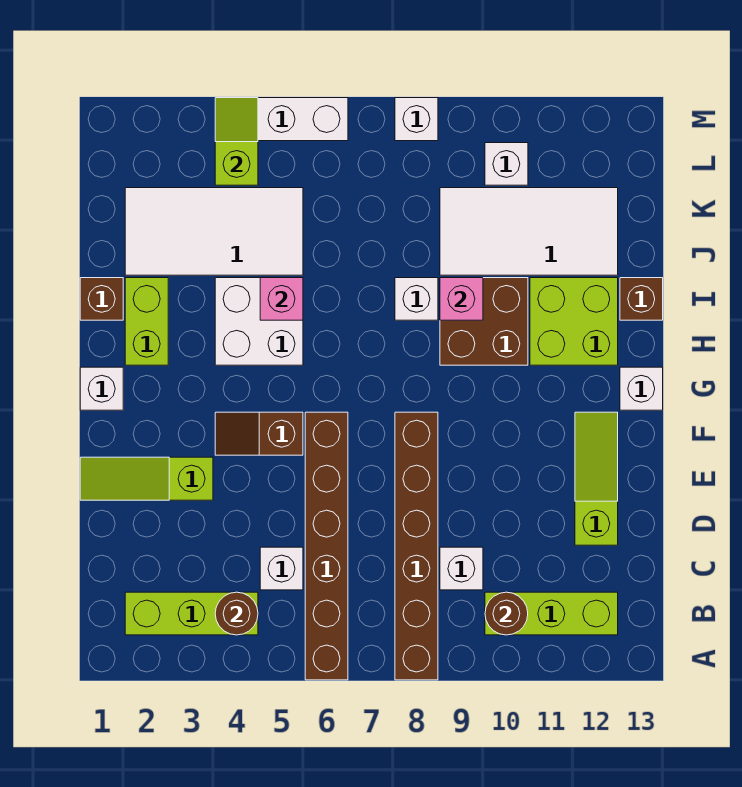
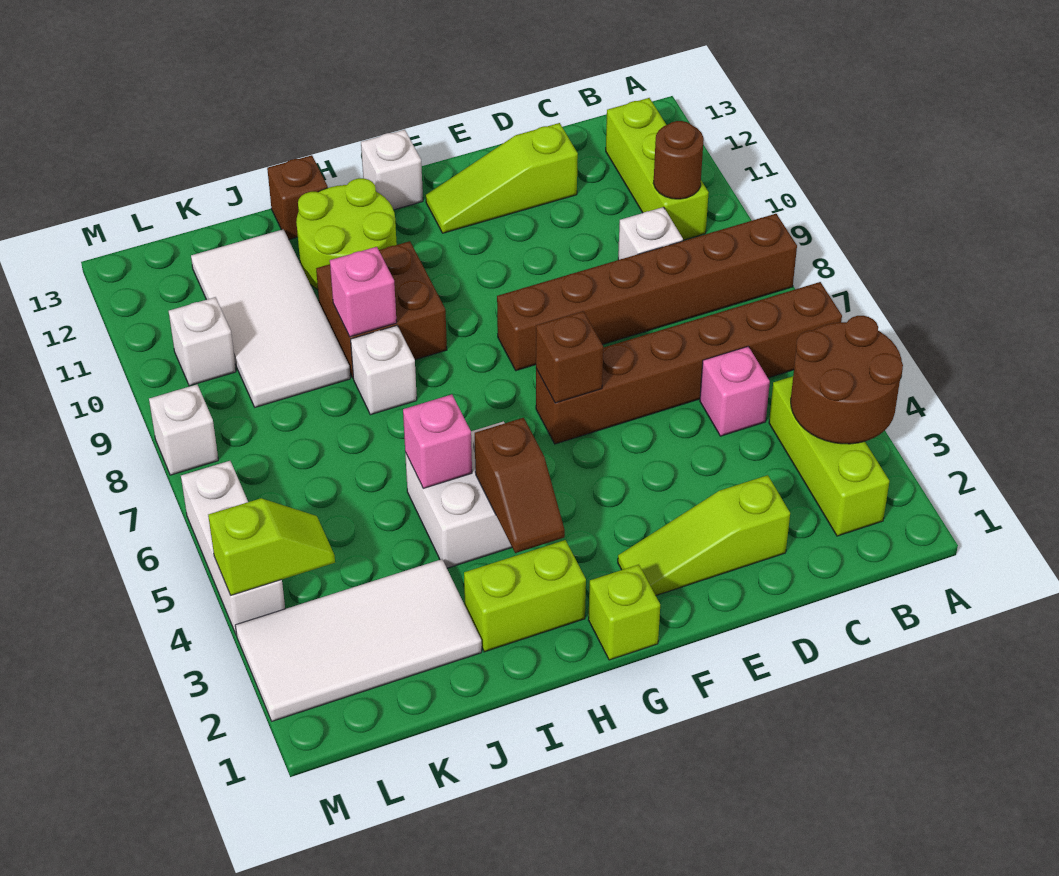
brown 1x1 round brick [215,592,258,635] -> brown 2x2 round brick [791,316,903,444]
white 1x1 brick [260,547,303,590] -> pink 1x1 brick [700,346,770,436]
lime 1x3 slope [80,457,213,500] -> lime 1x3 slope turned to [618,475,790,595]
brown 1x2 slope [215,412,303,455] -> brown 1x2 slope moved to [475,418,565,553]
white 1x1 brick [80,367,123,410] -> lime 1x1 brick [588,565,660,660]
lime 2x2 brick [530,278,618,365] -> lime 2x2 round brick [296,178,397,289]
brown 1x1 brick [80,278,123,320] -> brown 1x1 brick moved to [536,311,603,403]
white 2x4 tile [125,188,303,275] -> white 2x4 tile turned to [235,559,482,721]
lime 1x2 slope [215,98,258,185] -> lime 1x2 slope turned to [208,498,335,595]

